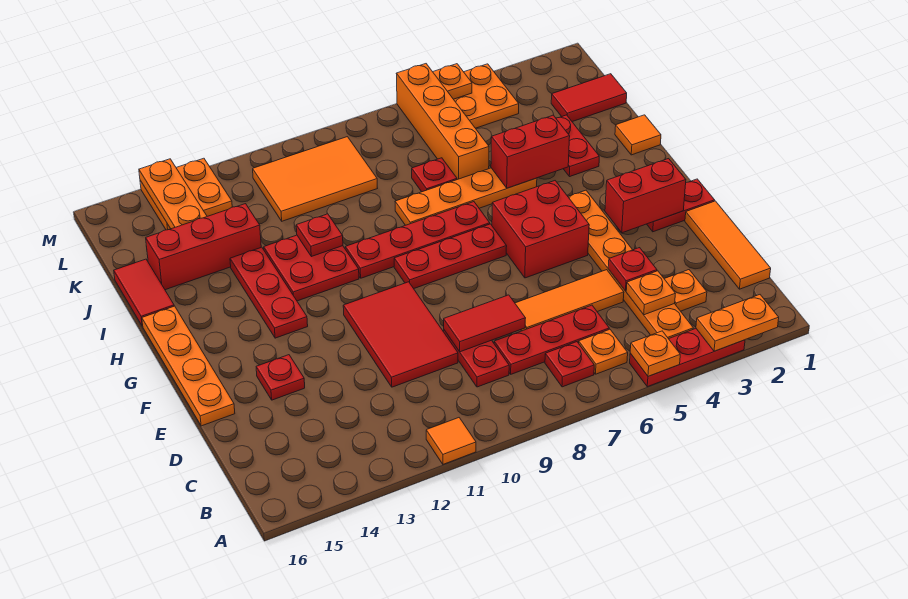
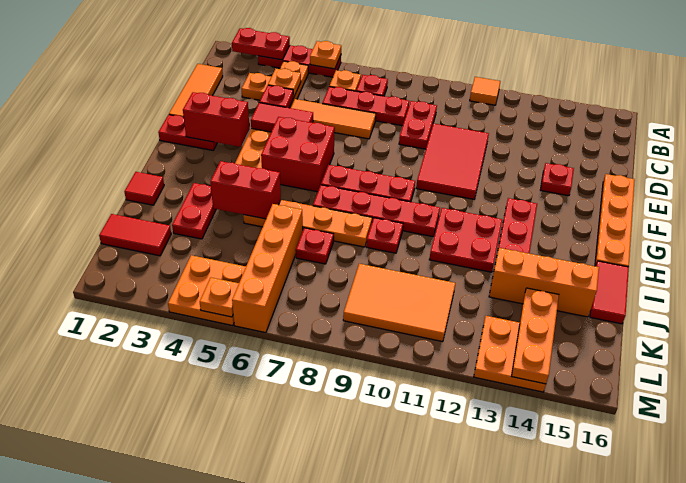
orange 1x2 plate [696,295,779,351] -> red 1x2 plate [232,28,290,60]
red 1x2 tile [444,295,526,352] -> red 1x2 tile moved to [251,103,313,132]
orange 1x1 tile [615,115,661,155] -> red 1x1 tile [124,172,164,205]
red 1x1 plate [296,214,343,257] -> red 1x1 plate moved to [366,218,403,253]
red 1x3 brick [146,204,261,290] -> orange 1x3 brick [489,248,599,317]

